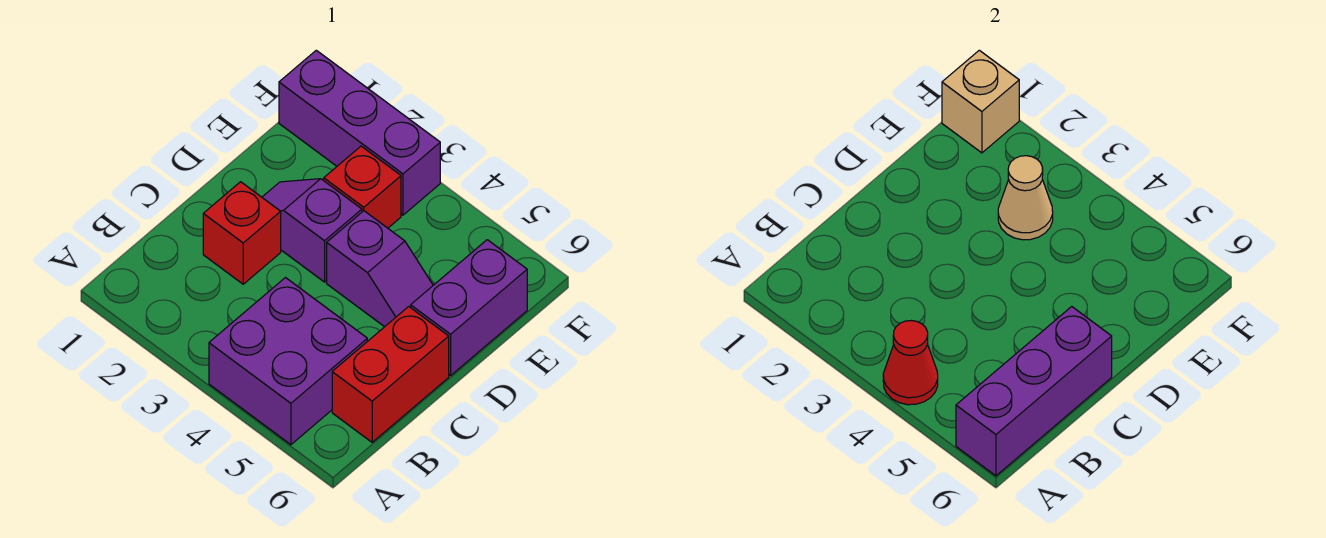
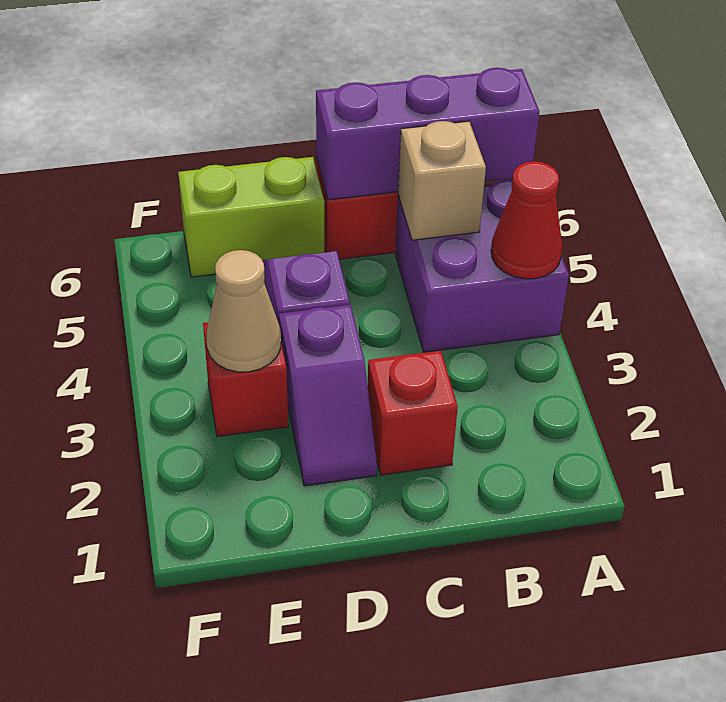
purple 1x2 brick [411,240,527,376] -> lime 1x2 brick [178,157,324,277]
purple 1x3 brick [279,50,440,215] -> none
tan 1x1 brick [942,50,1019,153] -> tan 1x1 brick moved to [398,121,486,240]

